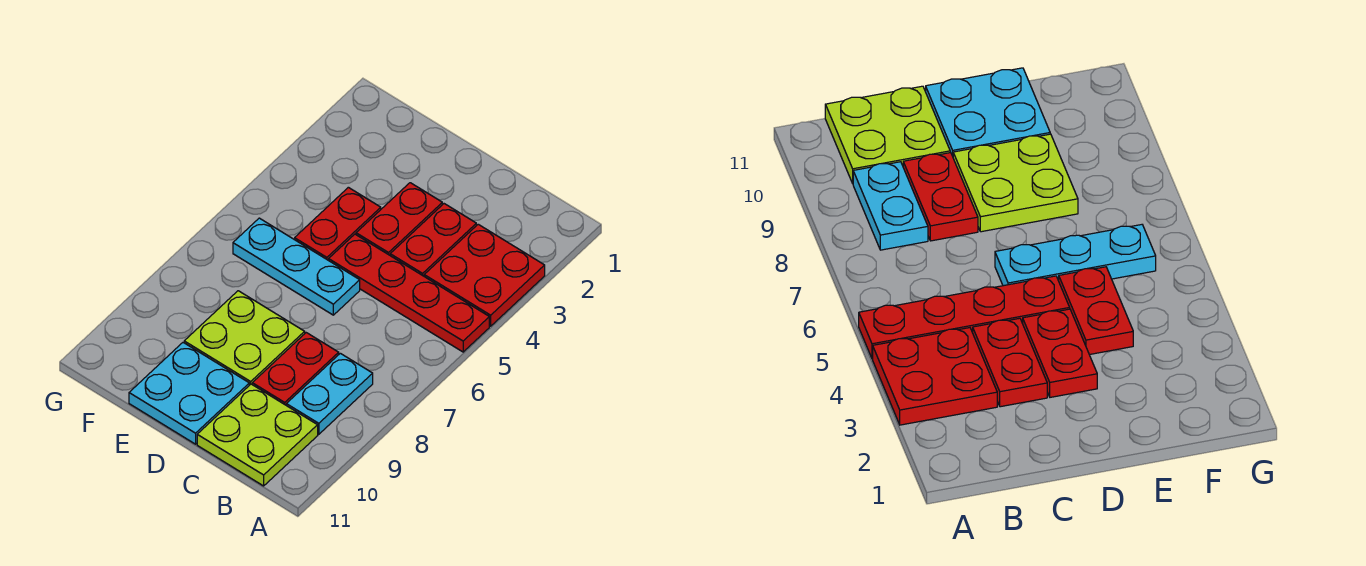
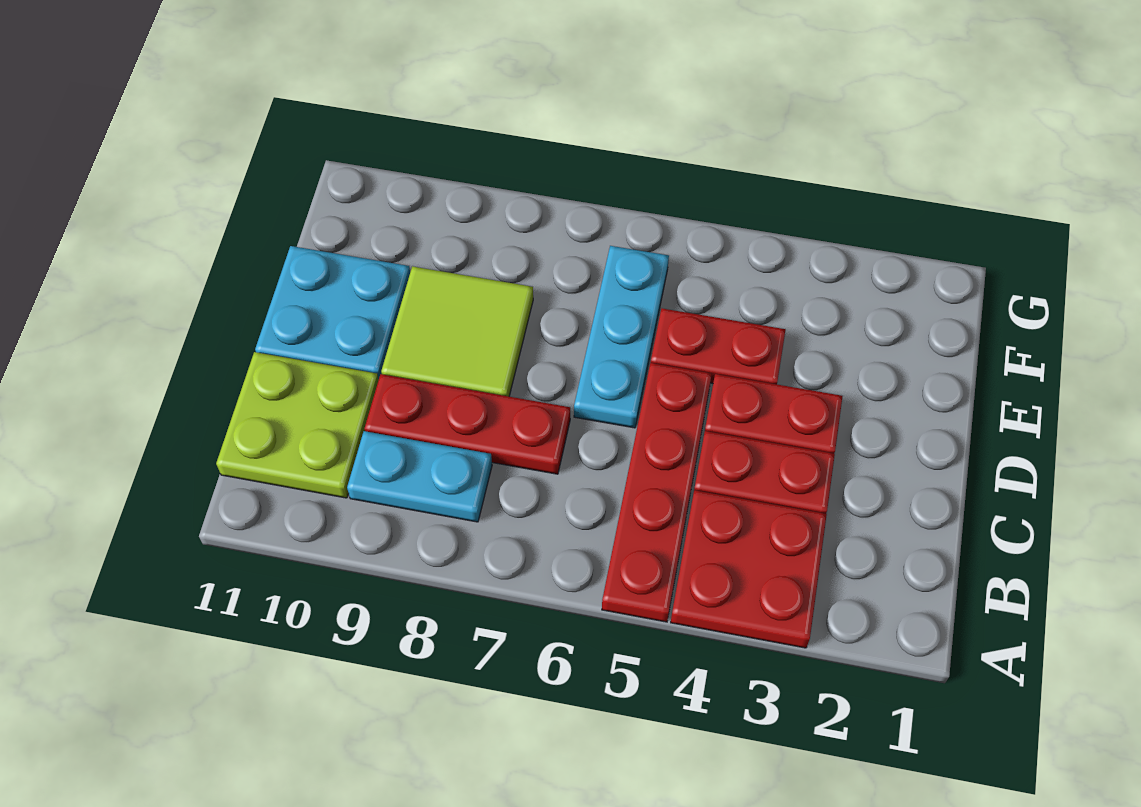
red 1x2 plate [252,333,339,405] -> red 1x3 plate [365,374,570,474]
lime 2x2 plate [184,291,305,385] -> lime 2x2 tile [381,266,533,396]

